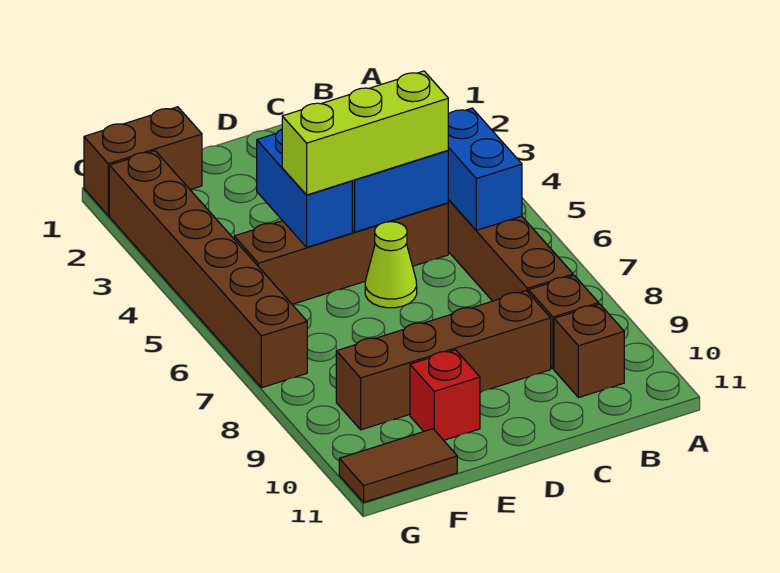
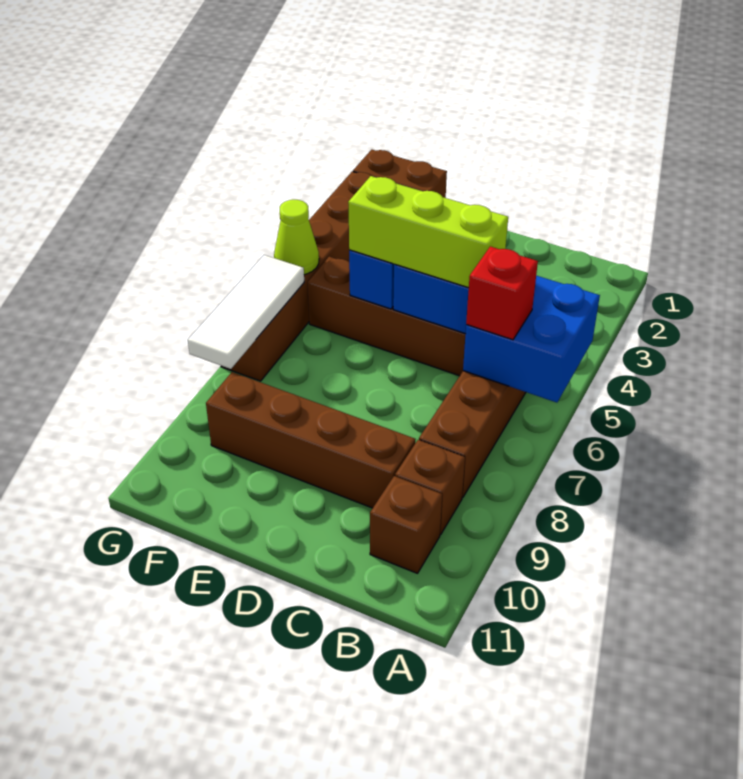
blue 1x2 brick [448,108,522,230] -> blue 2x2 brick [463,276,600,402]
lime 1x1 cone [365,222,417,308] -> lime 1x1 cone moved to [274,200,319,275]
red 1x1 brick [410,350,480,440] -> red 1x1 brick moved to [466,246,538,340]
brown 1x2 tile [339,429,457,502] -> none
none -> white 1x3 tile [188,255,304,369]

